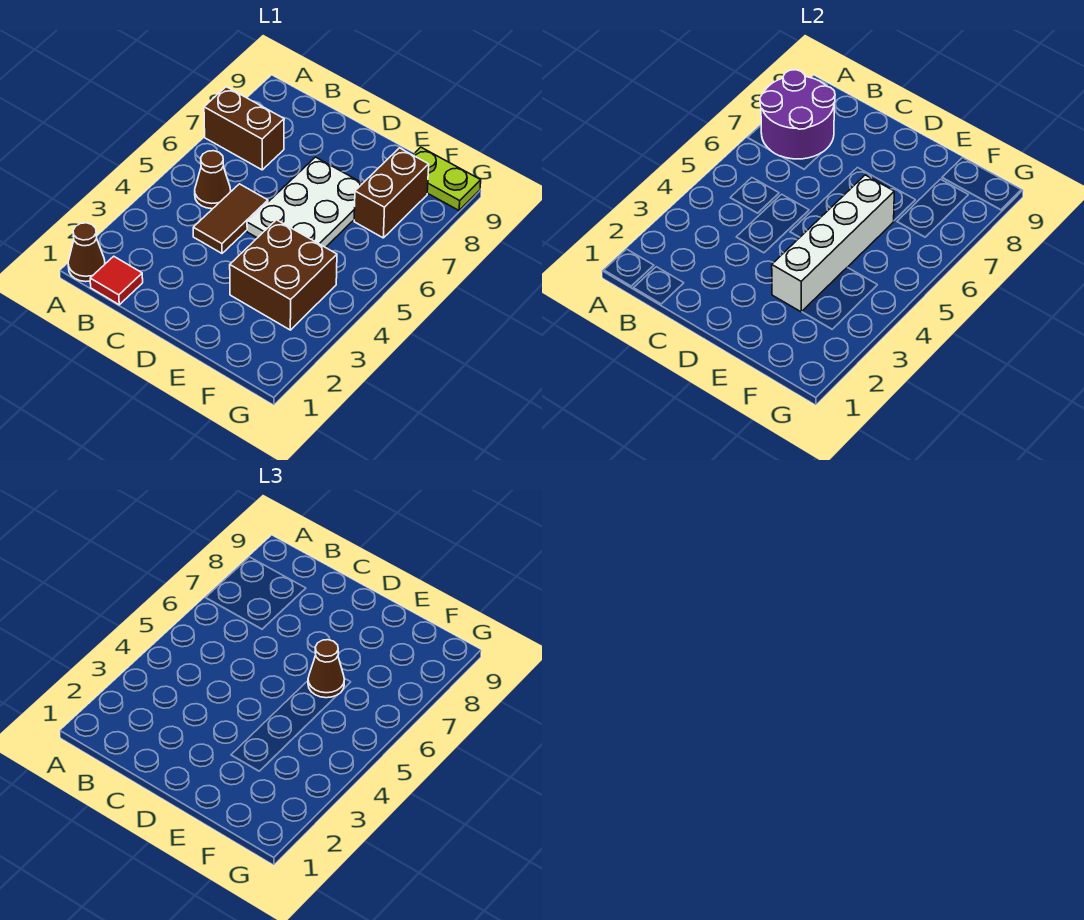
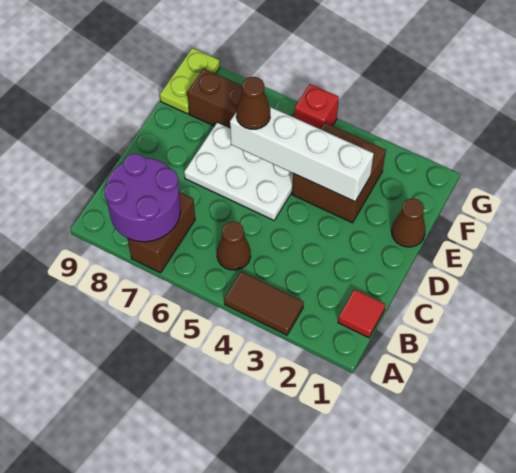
brown 1x1 cone [68,223,105,282] -> brown 1x1 cone moved to [391,198,426,247]
brown 1x2 tile [193,184,268,253] -> brown 1x2 tile moved to [224,271,304,335]
none -> red 1x1 brick [294,84,339,129]

